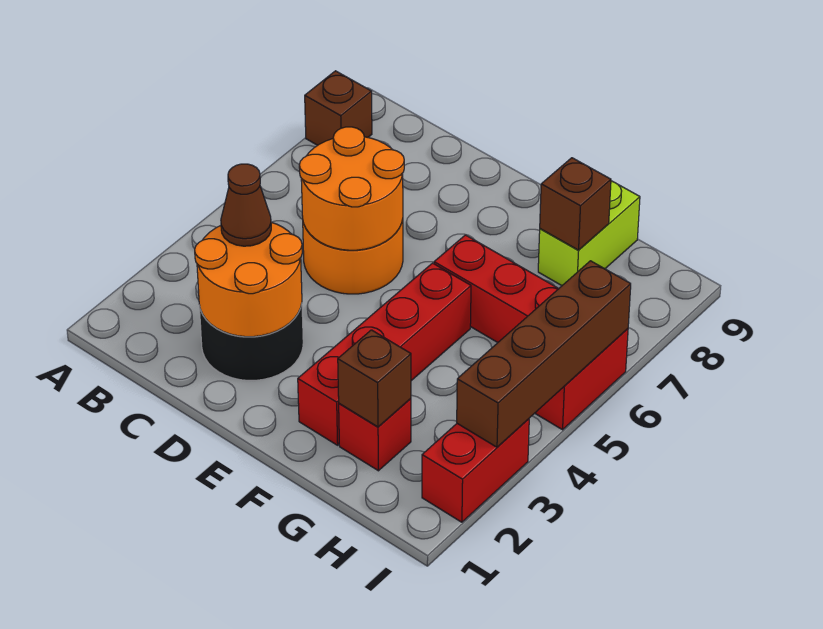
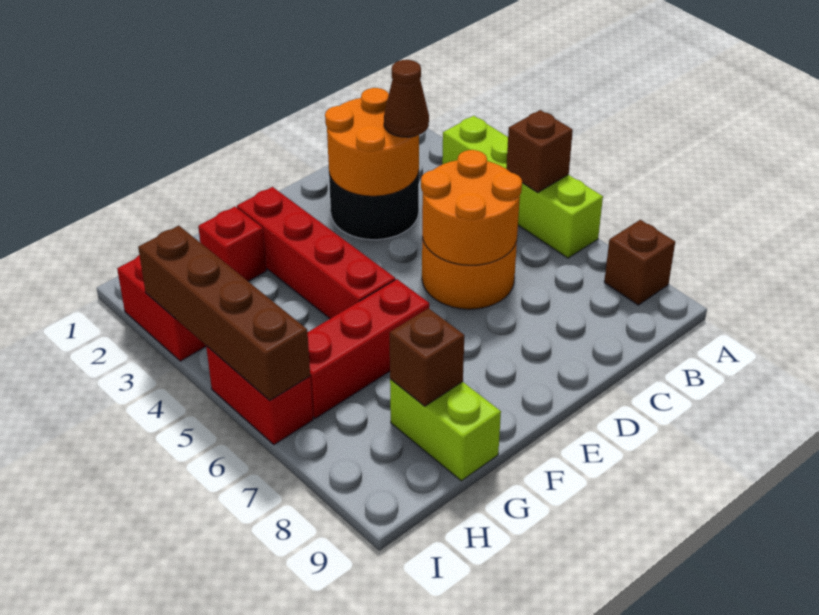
none -> lime 1x4 brick [442,116,603,258]
brown 1x1 brick [338,330,411,427] -> brown 1x1 brick moved to [506,110,573,193]

